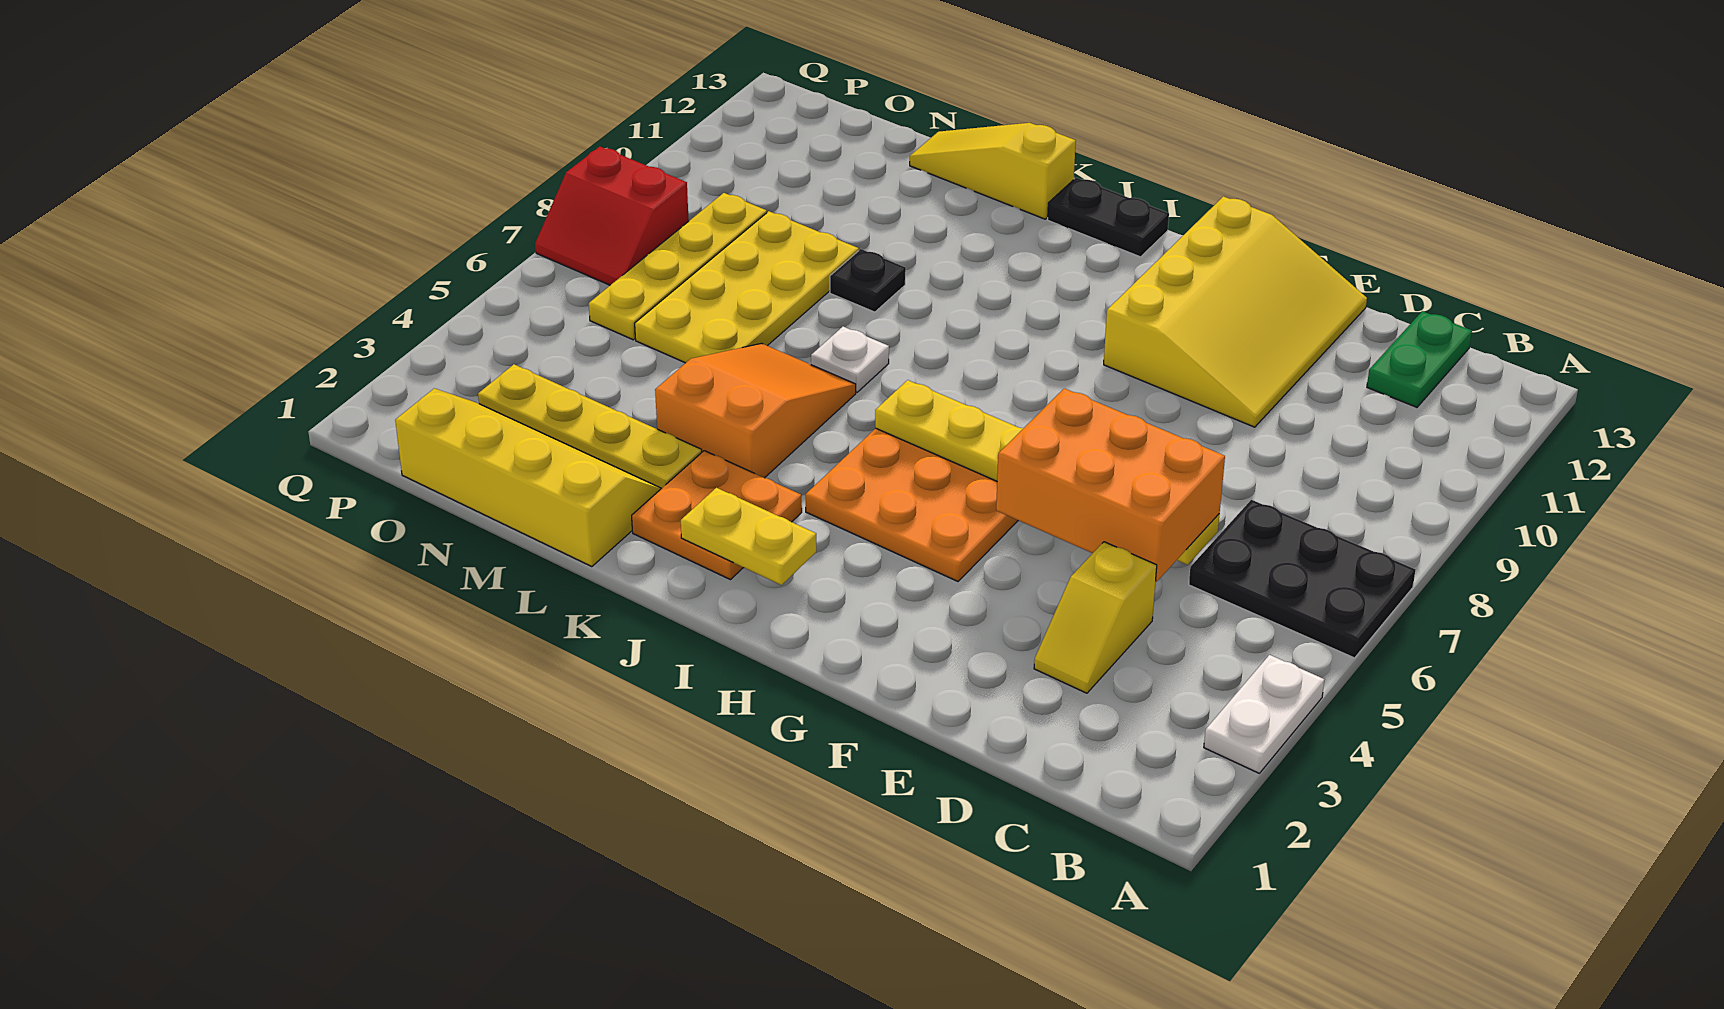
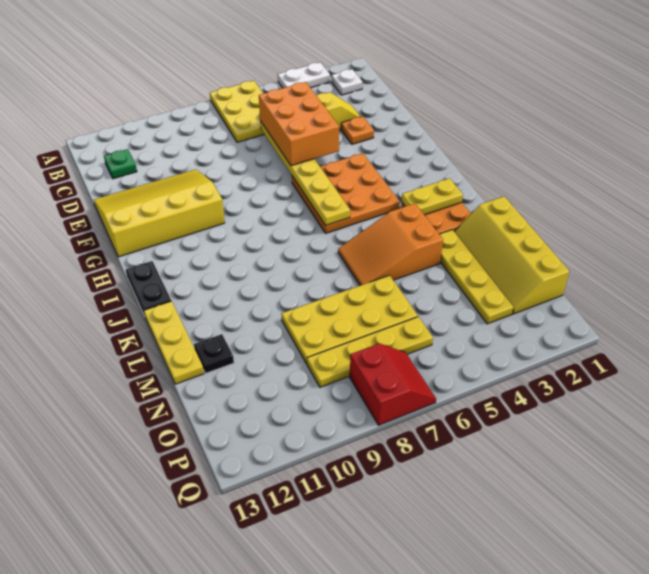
black 2x3 plate [1189,500,1415,658] -> yellow 2x3 plate [210,81,265,142]
green 1x2 plate [1367,311,1472,407] -> green 1x1 plate [104,149,137,179]
none -> orange 1x1 plate [341,116,374,144]
yellow 1x2 plate [681,488,816,585] -> yellow 1x2 plate turned to [402,178,463,215]
white 1x1 plate [811,327,889,392] -> white 1x1 plate moved to [332,69,362,95]
yellow 1x3 slope [910,123,1076,219] -> yellow 1x3 plate [144,301,204,384]
black 1x1 plate [830,249,906,312] -> black 1x1 plate moved to [194,334,234,373]

